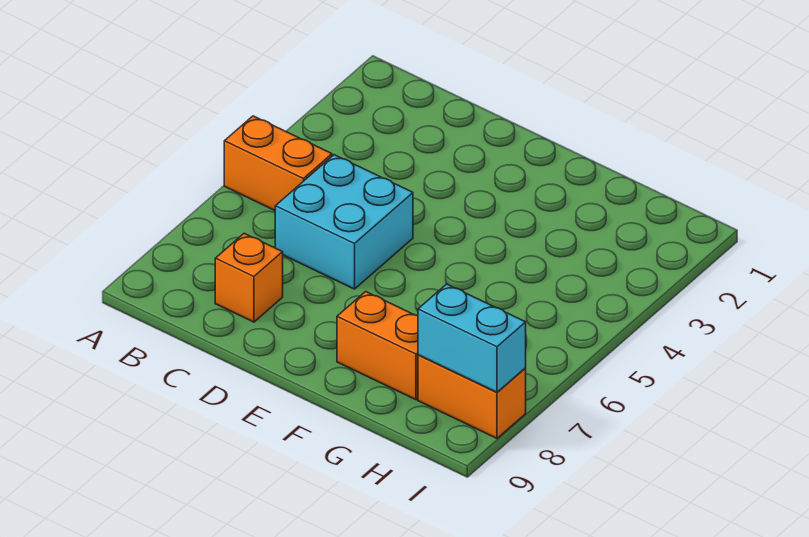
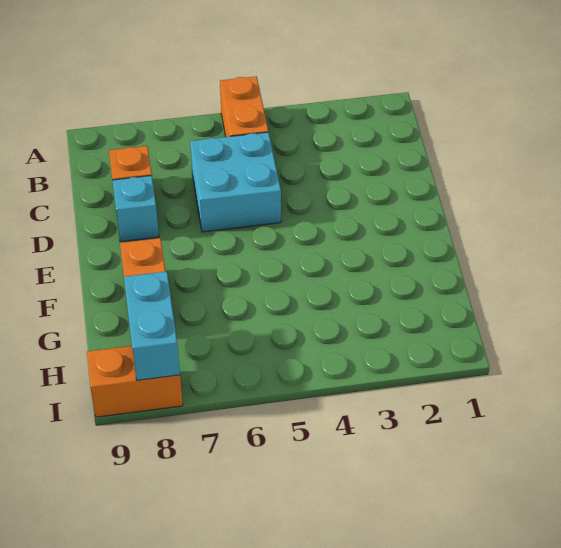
none -> cyan 1x1 brick [112,176,159,242]
orange 1x2 brick [418,355,526,438] -> orange 1x2 brick turned to [87,346,183,417]

